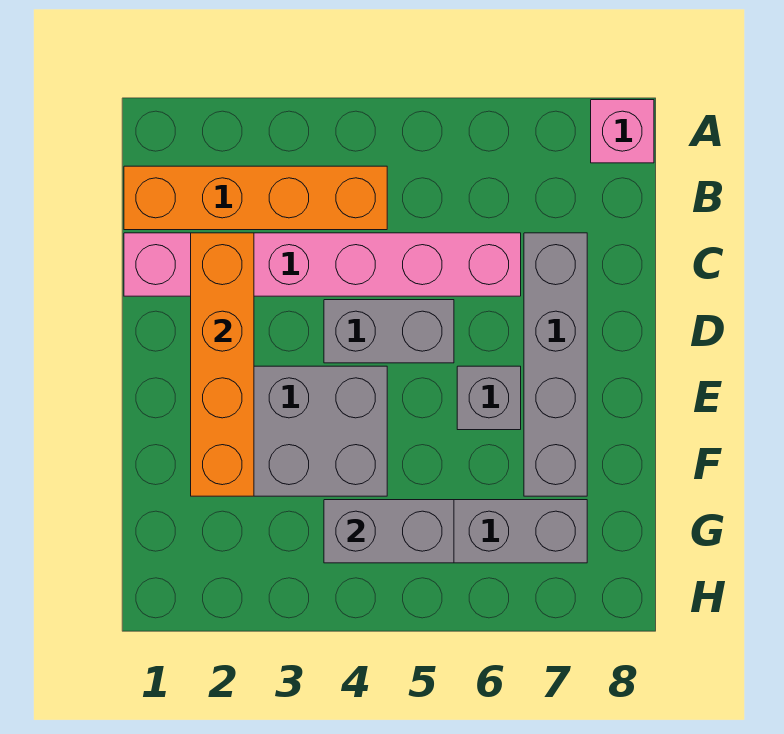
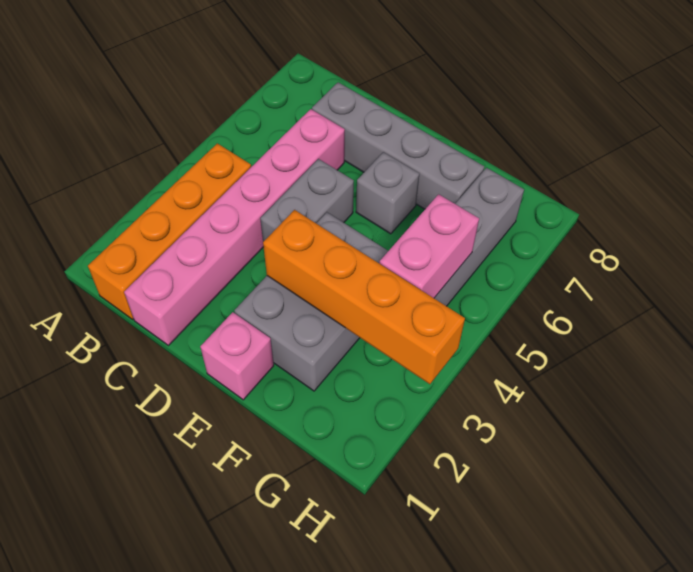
pink 1x1 brick [591,100,654,163] -> pink 1x1 brick moved to [200,312,274,400]
orange 1x4 brick [191,233,254,496] -> orange 1x4 brick moved to [263,210,465,384]
grey 1x2 brick [324,500,454,563] -> pink 1x2 brick [379,194,479,298]

